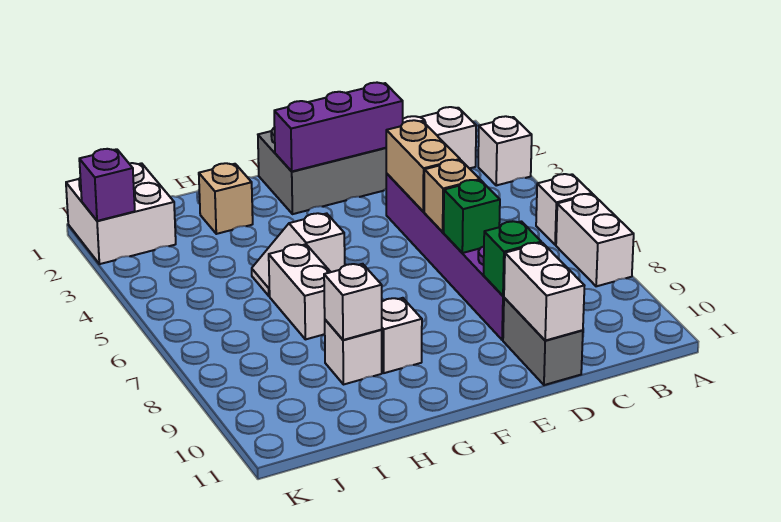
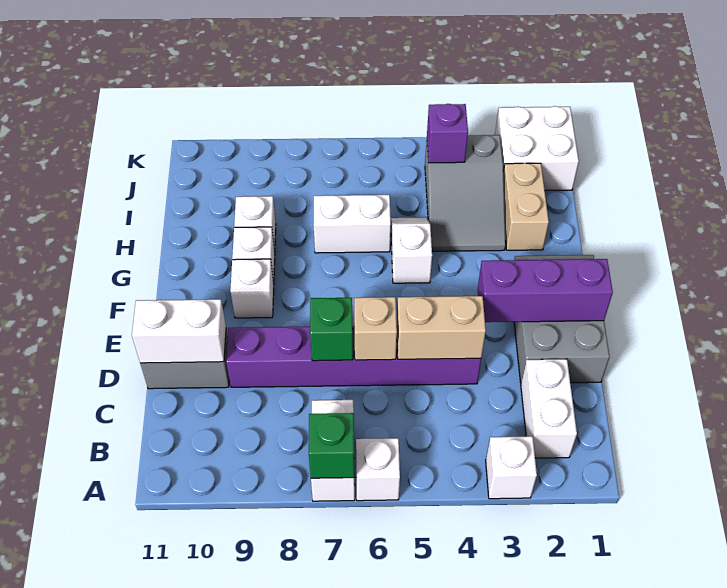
white 1x2 brick [556,194,634,286] -> white 1x2 brick turned to [311,400,355,501]
purple 1x3 brick [274,83,403,171] -> purple 1x3 brick turned to [478,259,613,322]
green 1x1 brick [484,221,541,296] -> green 1x1 brick moved to [309,413,354,478]
tan 1x1 brick [199,163,253,234] -> tan 1x2 brick [503,163,549,250]
none -> grey 2x3 slope [425,135,506,251]
white 1x1 brick [324,264,382,340] -> white 1x1 brick moved to [230,259,274,318]
purple 1x1 brick [79,149,135,221] -> purple 1x1 brick moved to [427,104,468,163]

